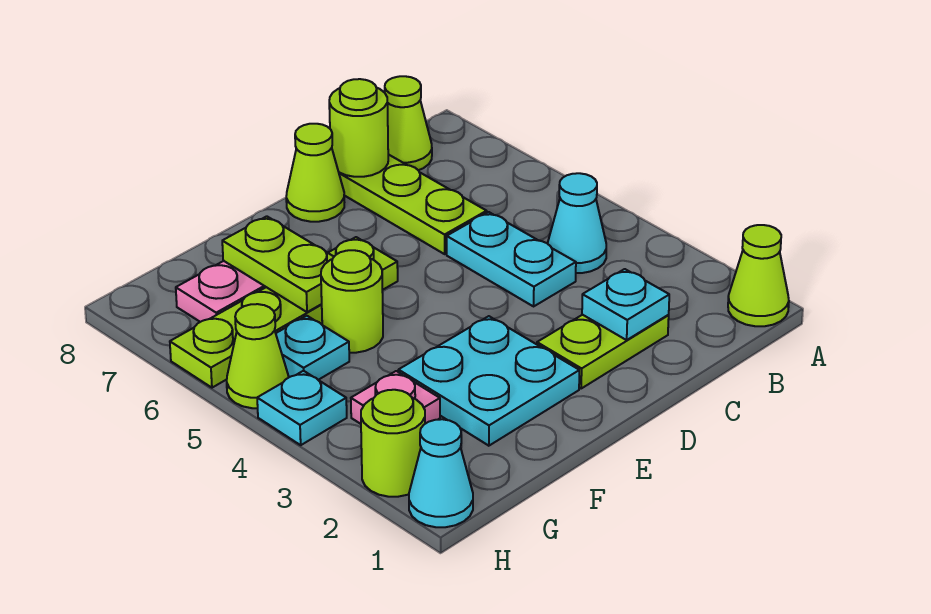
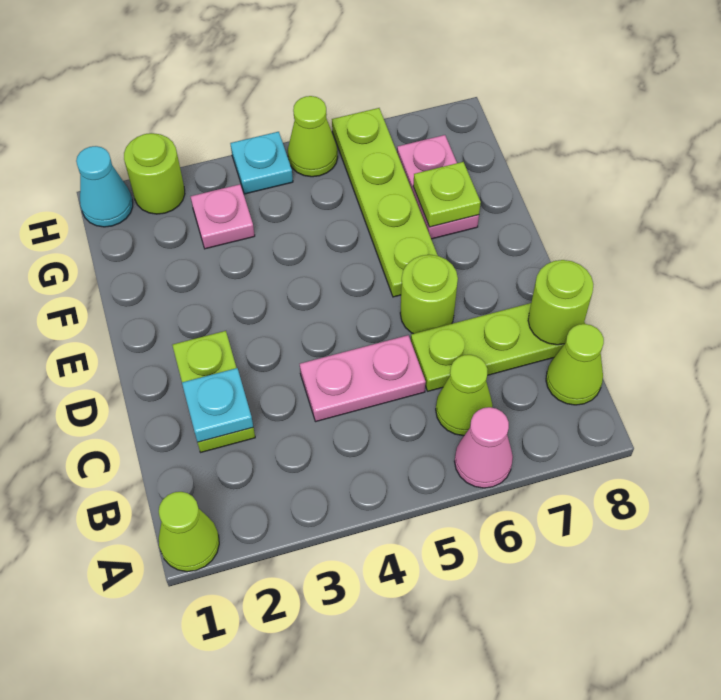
none -> pink 1x1 cone [455,407,513,488]
cyan 1x1 cone [548,173,606,273] -> none
cyan 1x2 plate [447,212,576,306] -> pink 1x2 plate [300,335,426,422]
lime 1x1 cone [286,124,344,222] -> lime 1x1 cone moved to [436,355,493,436]
cyan 2x2 plate [398,316,579,446] -> none
lime 1x1 round brick [321,250,383,353] -> lime 1x1 round brick moved to [400,255,458,334]
lime 1x2 plate [222,216,334,312] -> lime 1x1 plate [413,162,481,227]
cyan 1x1 plate [276,316,349,380] -> none

